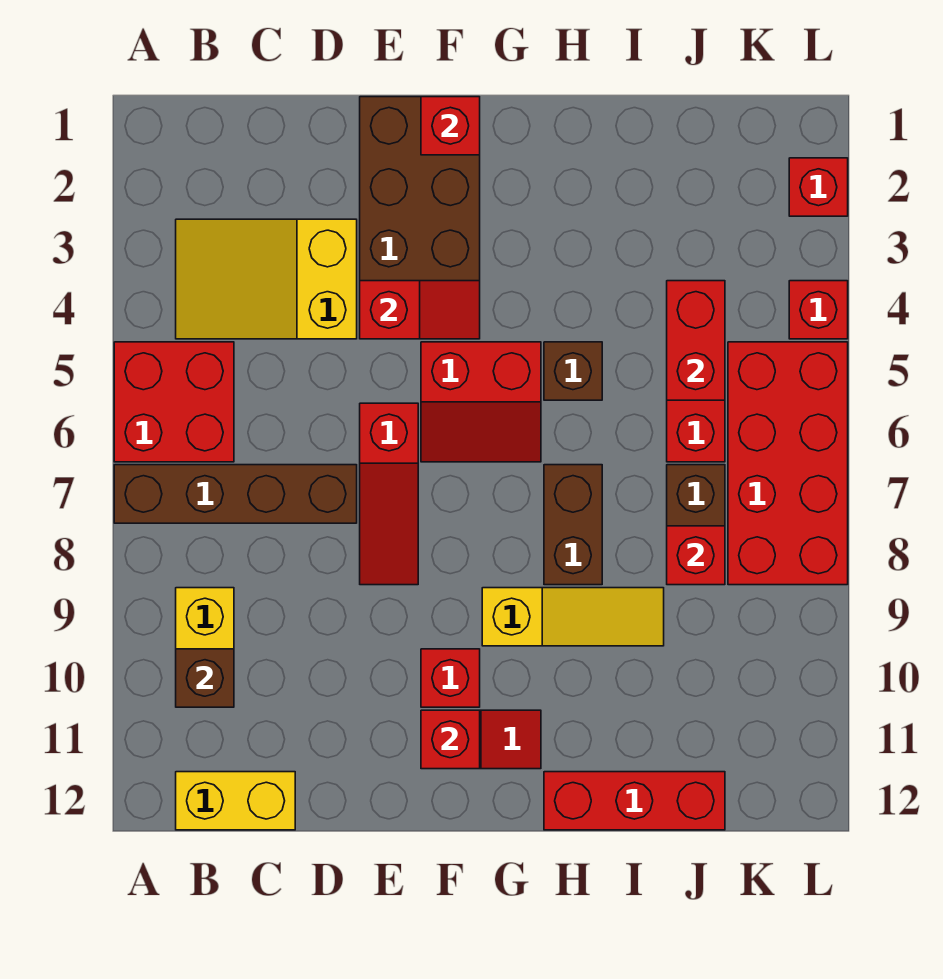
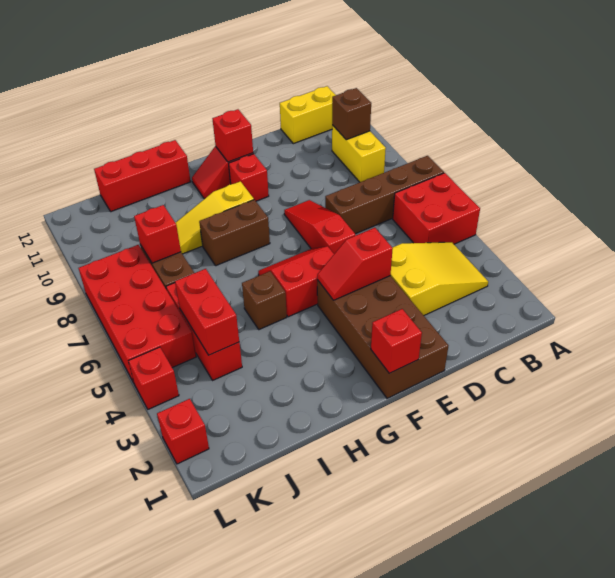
brown 1x2 brick [544,465,602,585] -> brown 1x2 brick turned to [199,200,270,266]

